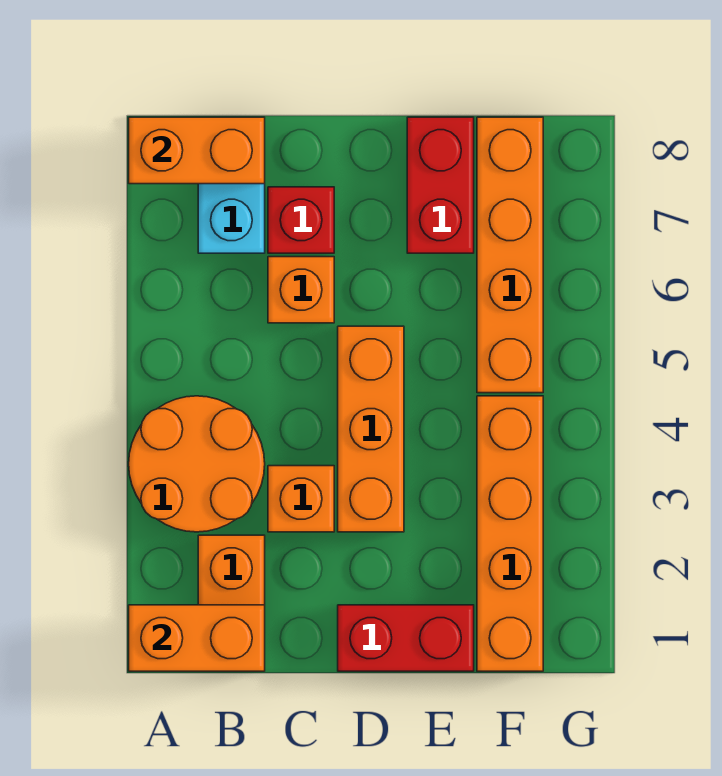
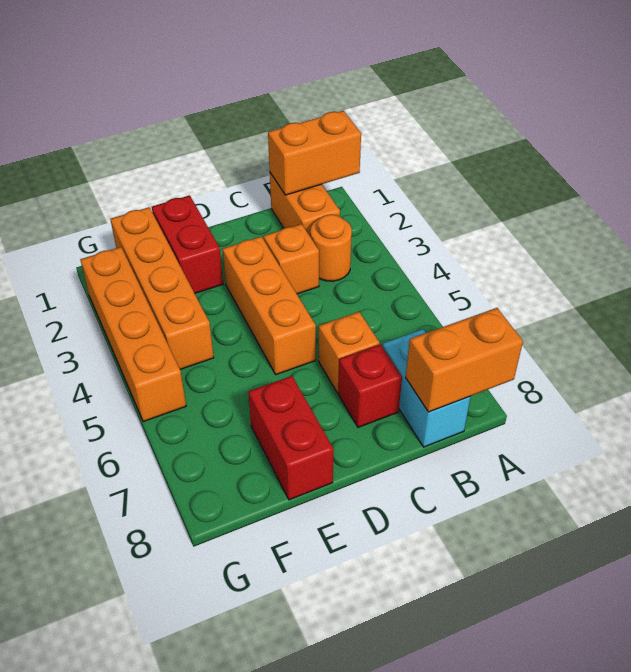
orange 2x2 round brick [129,396,265,532] -> orange 1x1 round brick [310,214,352,281]
red 1x2 brick [338,605,474,671] -> red 1x2 brick turned to [152,195,223,293]
orange 1x4 brick [477,117,543,393] -> orange 1x4 brick moved to [80,247,186,422]

